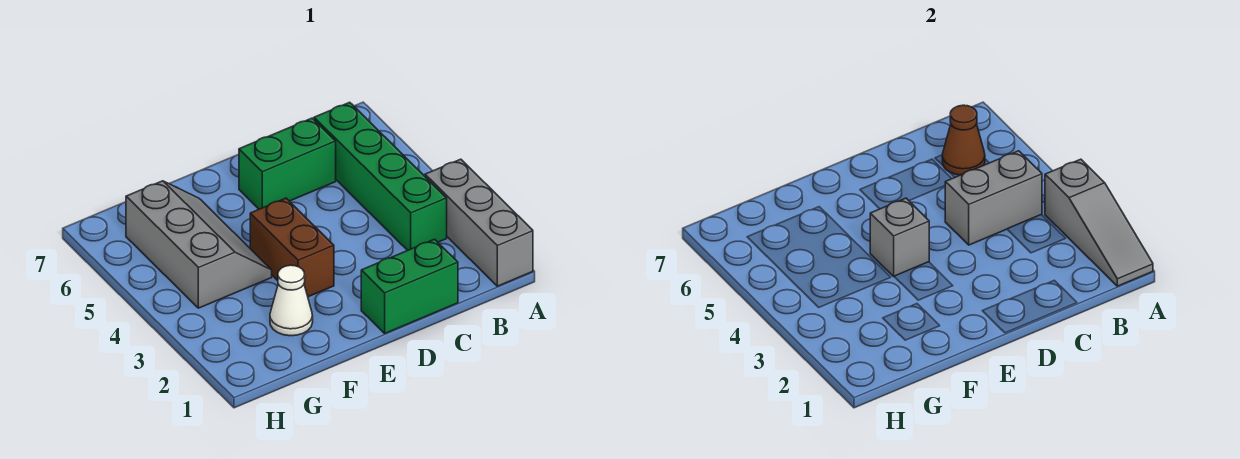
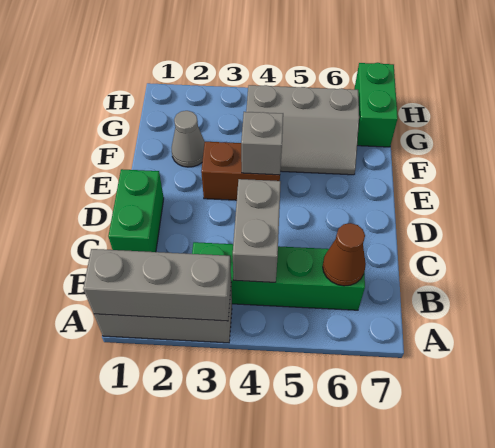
grey 1x3 slope [1045,159,1153,286] -> grey 1x3 brick [83,249,231,321]
green 1x2 brick [239,118,336,209] -> green 1x2 brick moved to [354,63,398,147]
white 1x1 cone [270,265,313,336] -> grey 1x1 cone [172,111,205,167]

